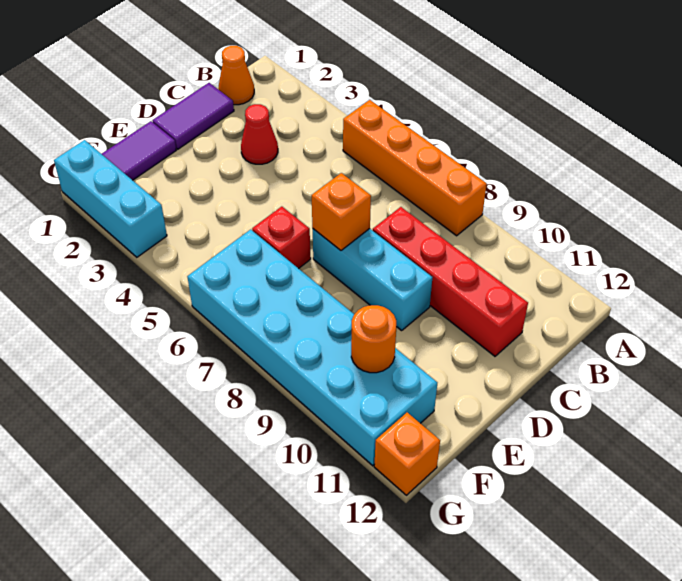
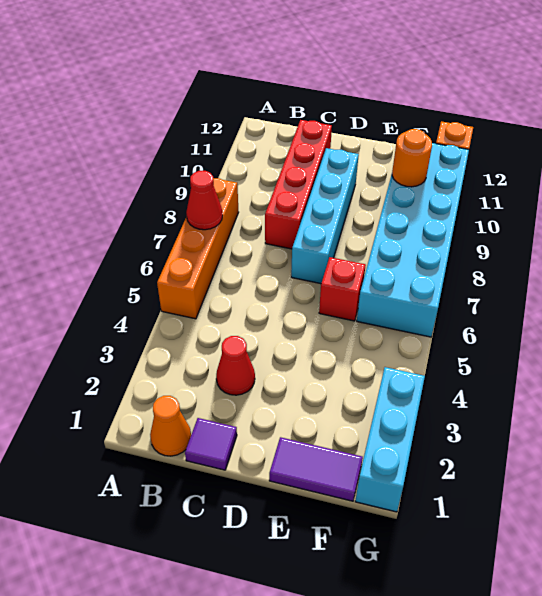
none -> red 1x1 cone [186,171,223,230]
purple 1x2 tile [152,83,234,149] -> purple 1x1 tile [185,418,237,470]
cyan 1x3 brick [313,229,433,330] -> cyan 1x4 brick [291,148,359,284]
orange 1x1 brick [312,173,371,250] -> none

